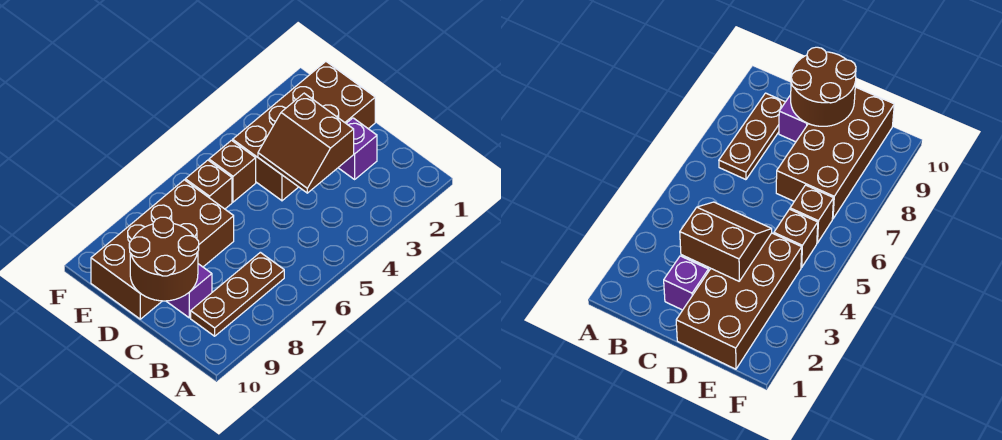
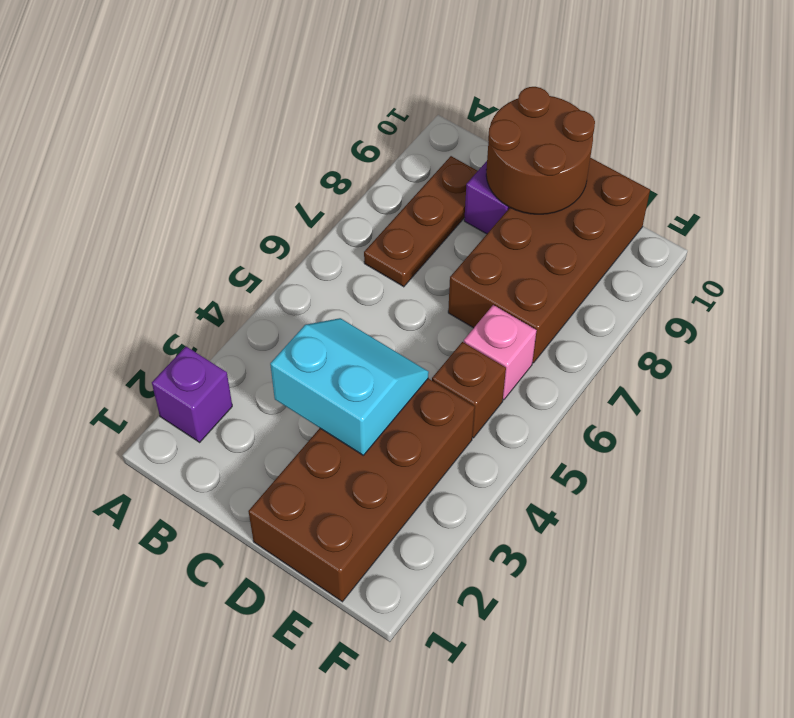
purple 1x1 brick [338,118,377,179] -> purple 1x1 brick moved to [152,347,232,442]
brown 2x2 slope [258,93,354,193] -> cyan 2x2 slope [270,318,429,455]
brown 1x1 brick [185,160,232,209] -> pink 1x1 brick [464,305,537,400]

